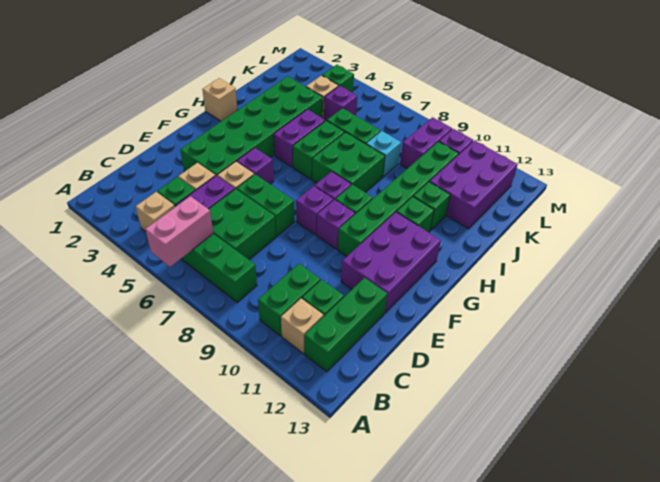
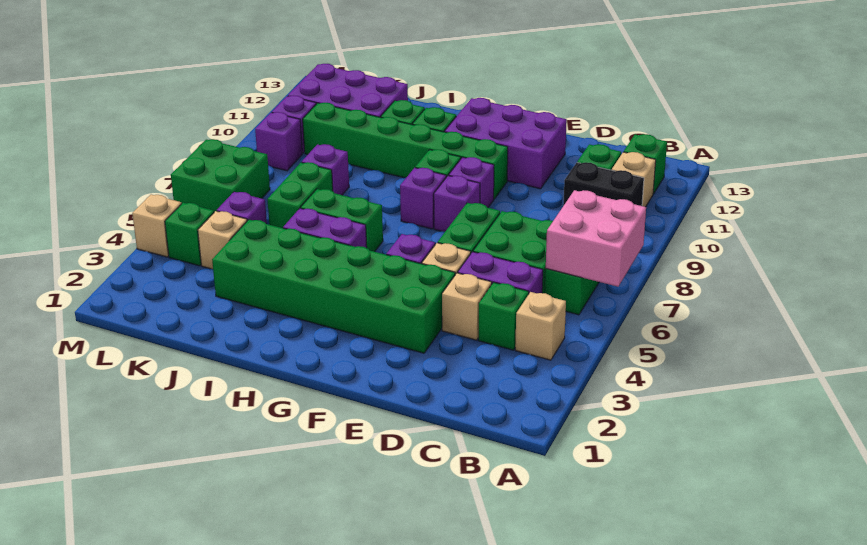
pink 1x2 brick [145,196,213,267] -> pink 2x2 brick [546,190,646,287]
green 1x2 brick [258,264,321,336] -> black 1x2 brick [563,162,644,206]
green 1x3 brick [304,278,387,372] -> green 1x1 brick [624,134,667,194]
tan 1x1 brick [202,78,237,121] -> tan 1x1 brick moved to [132,194,182,257]
green 2x2 brick [312,132,385,192] -> green 2x2 brick moved to [171,139,270,212]
cyan 1x1 brick [367,131,401,177] -> purple 1x1 brick [302,144,349,195]
purple 1x2 brick [400,117,452,169] -> purple 1x1 brick [255,112,302,171]

